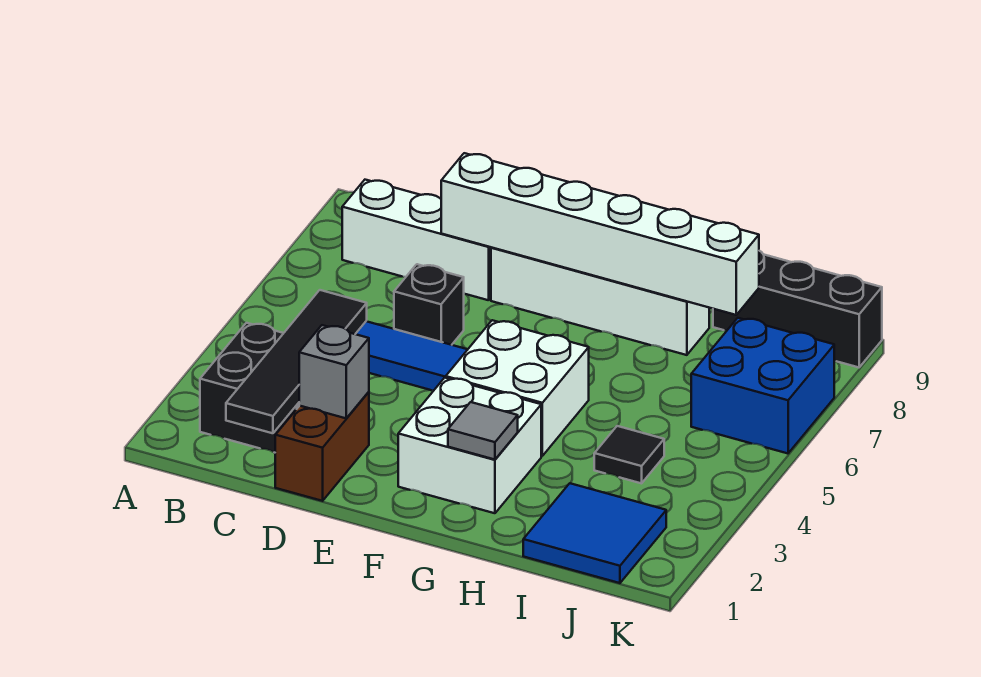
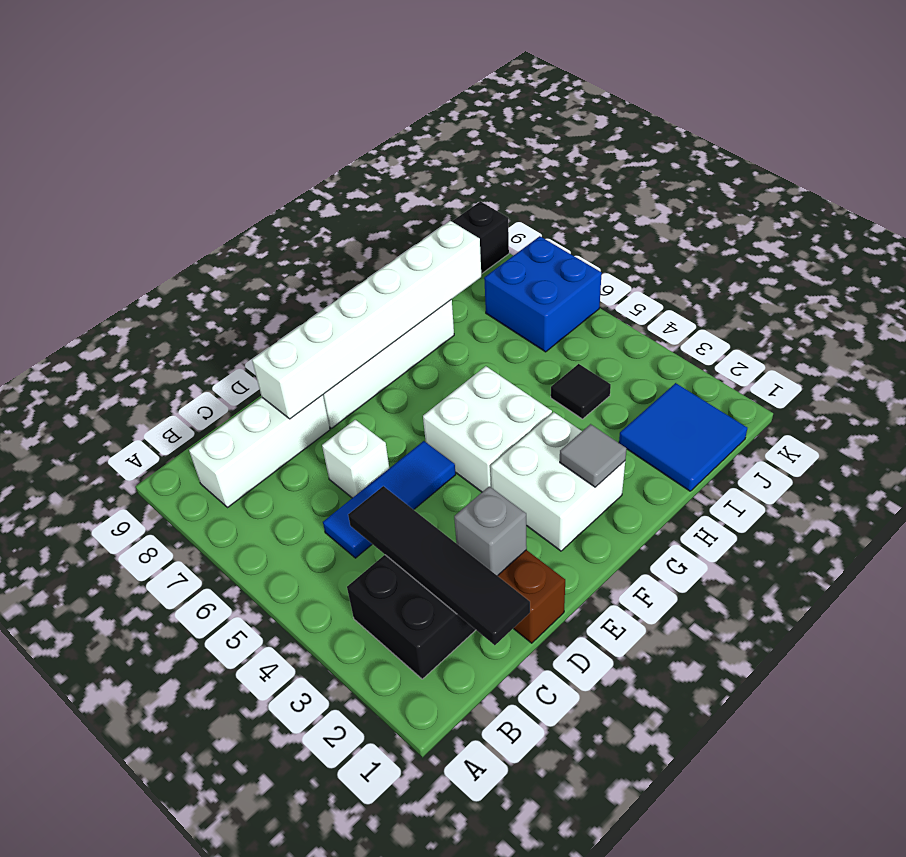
black 1x1 brick [394,264,464,345] -> white 1x1 brick [322,420,389,498]

